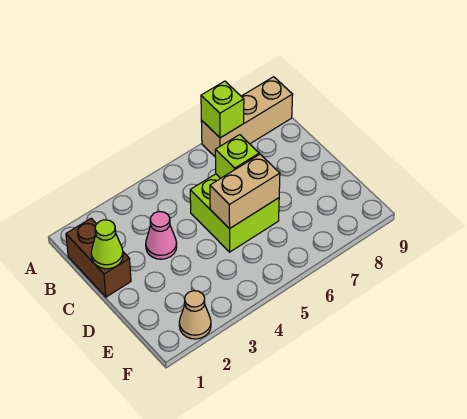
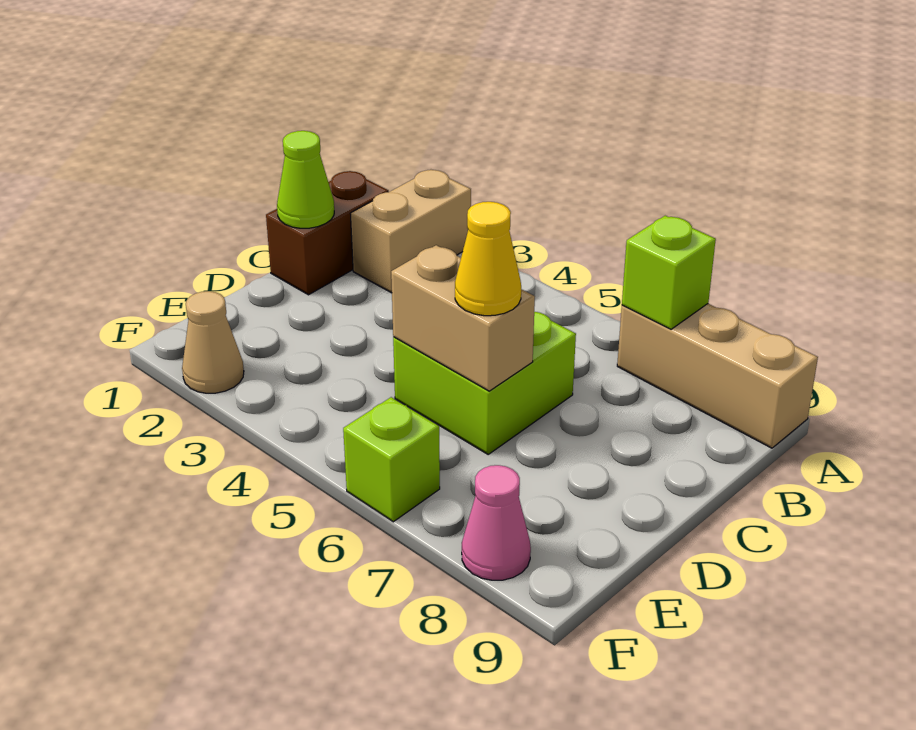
none -> tan 1x2 brick [350,170,471,293]
pink 1x1 cone [146,212,177,259] -> pink 1x1 cone moved to [462,465,531,580]
lime 1x1 brick [215,135,259,178] -> lime 1x1 brick moved to [343,397,440,522]
none -> yellow 1x1 cone [455,202,521,316]

